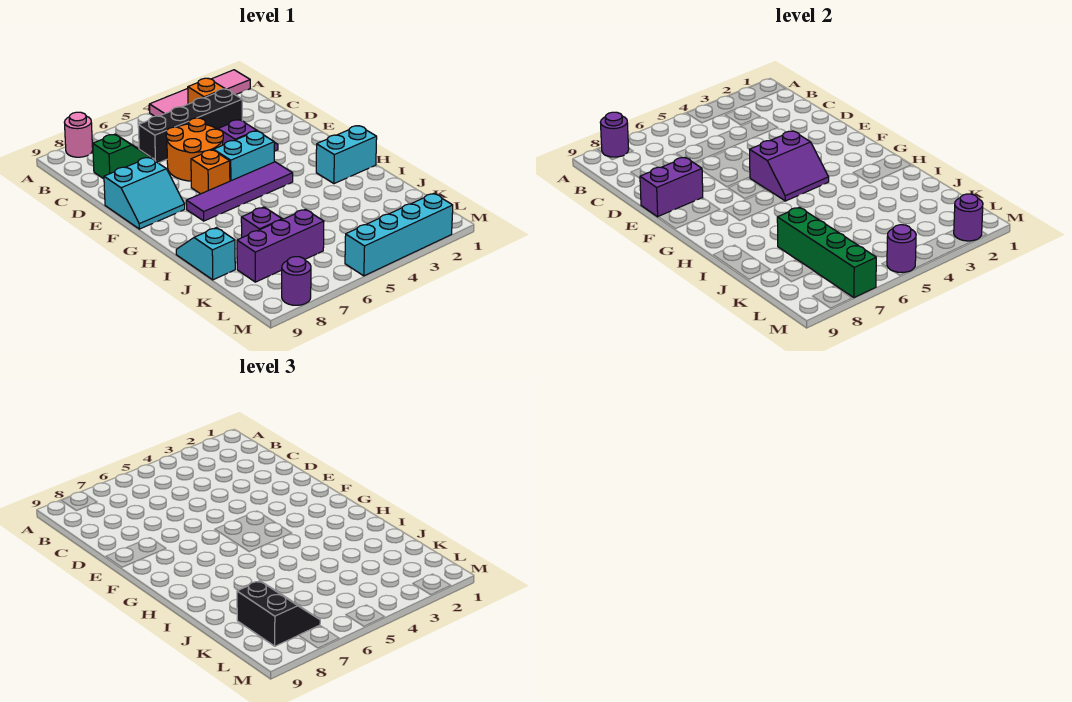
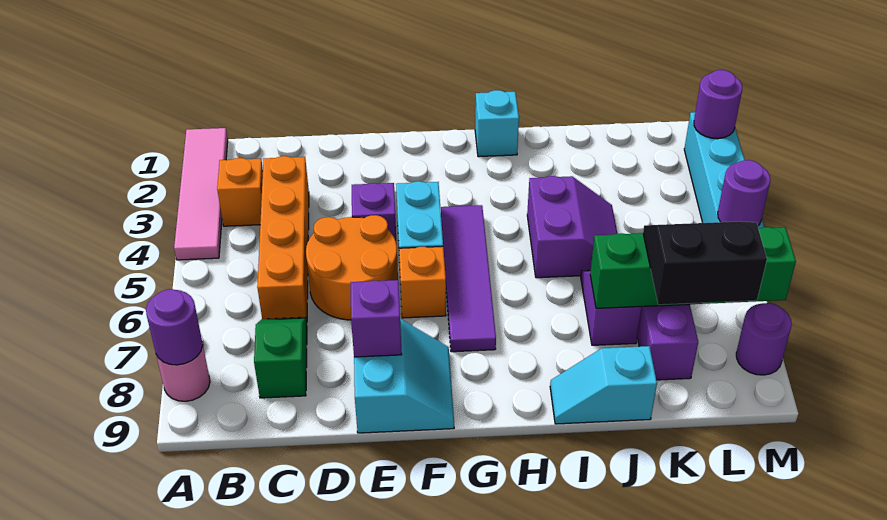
black 1x4 brick [138,89,242,163] -> orange 1x4 brick [257,156,309,319]
purple 1x2 brick [640,157,703,217] -> purple 1x1 brick [351,280,402,357]
purple 2x2 slope [750,131,829,201] -> purple 2x2 slope moved to [527,176,617,278]
cyan 1x2 brick [316,126,377,184] -> cyan 1x1 brick [475,90,519,157]

